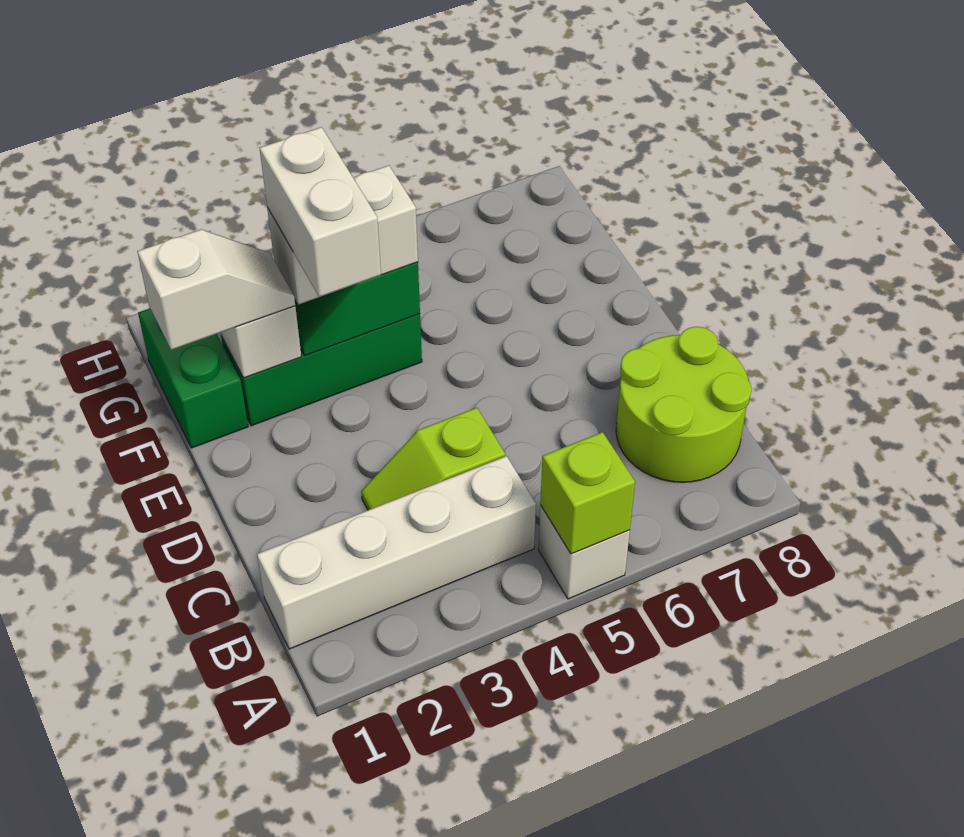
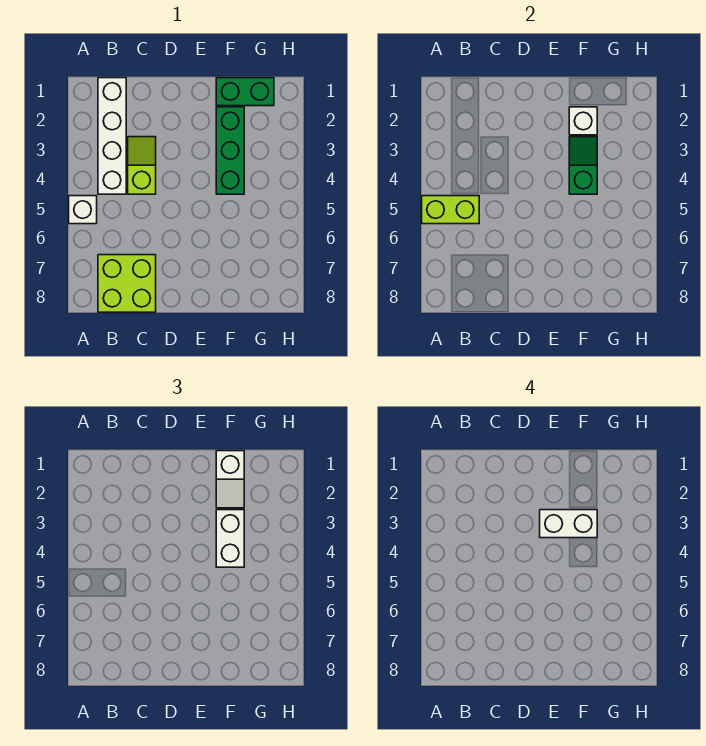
lime 1x1 brick [540,432,635,554] -> lime 1x2 brick [422,196,479,224]
lime 2x2 round brick [616,327,752,482] -> lime 2x2 brick [98,255,156,312]

